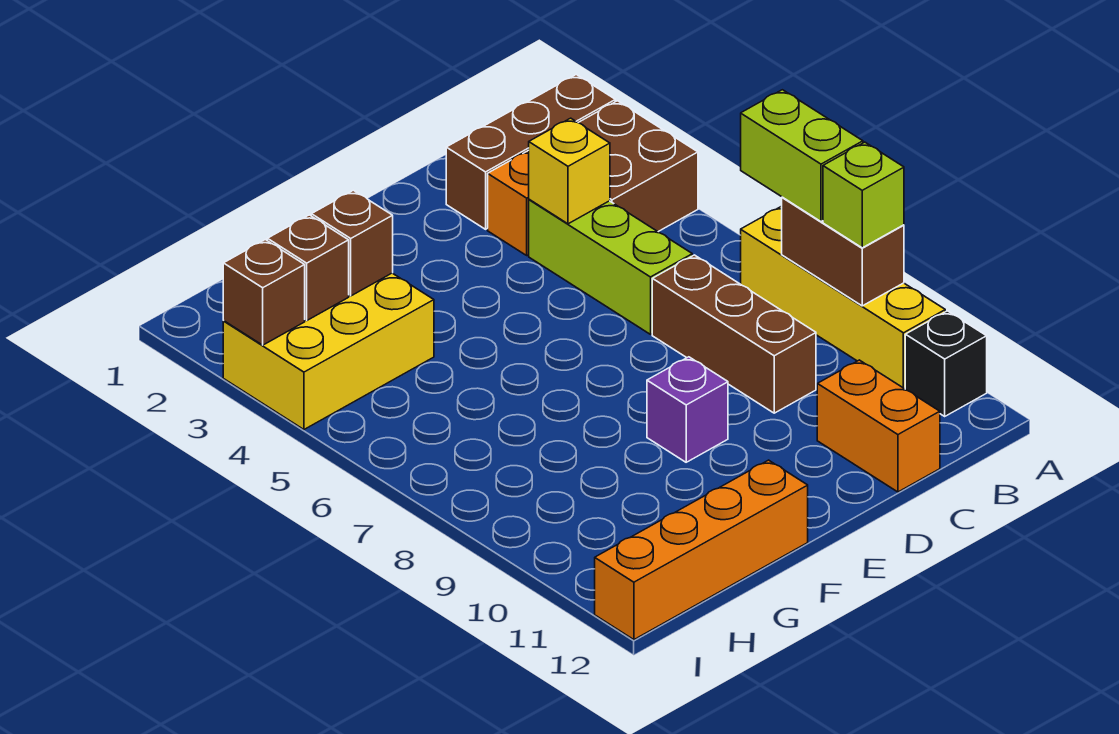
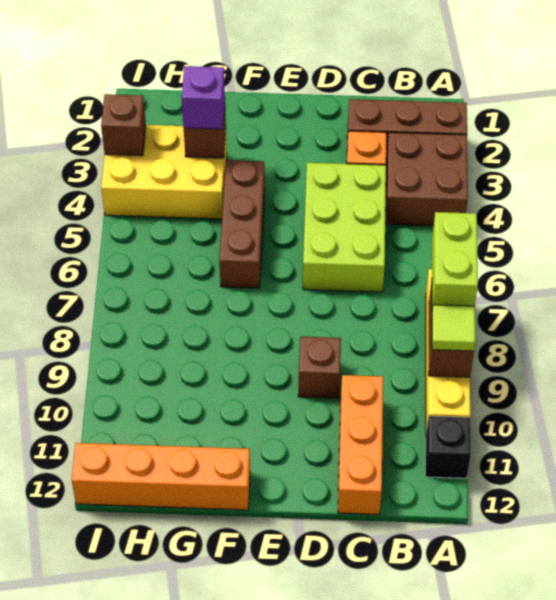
lime 1x1 brick [823,142,904,248] -> lime 1x1 tile [432,305,475,351]
lime 1x3 brick [529,199,692,334] -> lime 2x3 brick [303,163,386,292]
yellow 1x1 brick [529,118,610,224] -> none
brown 1x3 brick [652,255,816,413] -> brown 1x3 brick moved to [219,160,265,288]
orange 1x2 brick [817,360,940,492] -> orange 1x3 brick [338,375,383,514]
purple 1x1 brick [647,357,728,462] -> purple 1x1 brick moved to [182,66,225,129]
brown 1x1 brick [267,215,349,320] -> brown 1x1 brick moved to [298,337,341,398]

